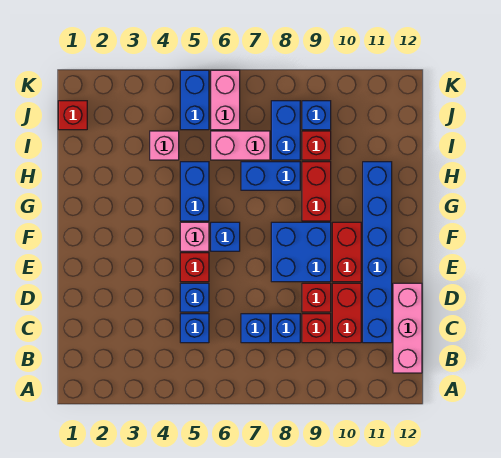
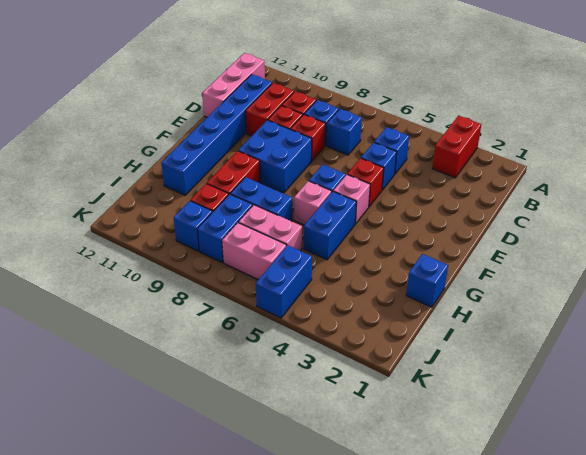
red 1x2 brick [332,222,361,282] -> red 1x2 brick moved to [432,116,481,178]
none -> blue 1x1 brick [406,254,448,307]
pink 1x1 brick [150,131,179,160] -> pink 1x1 brick moved to [294,181,332,225]
red 1x1 brick [58,101,87,130] -> red 1x1 brick moved to [291,115,326,161]
pink 1x2 brick [211,70,240,130] -> pink 1x2 brick turned to [222,223,286,280]

